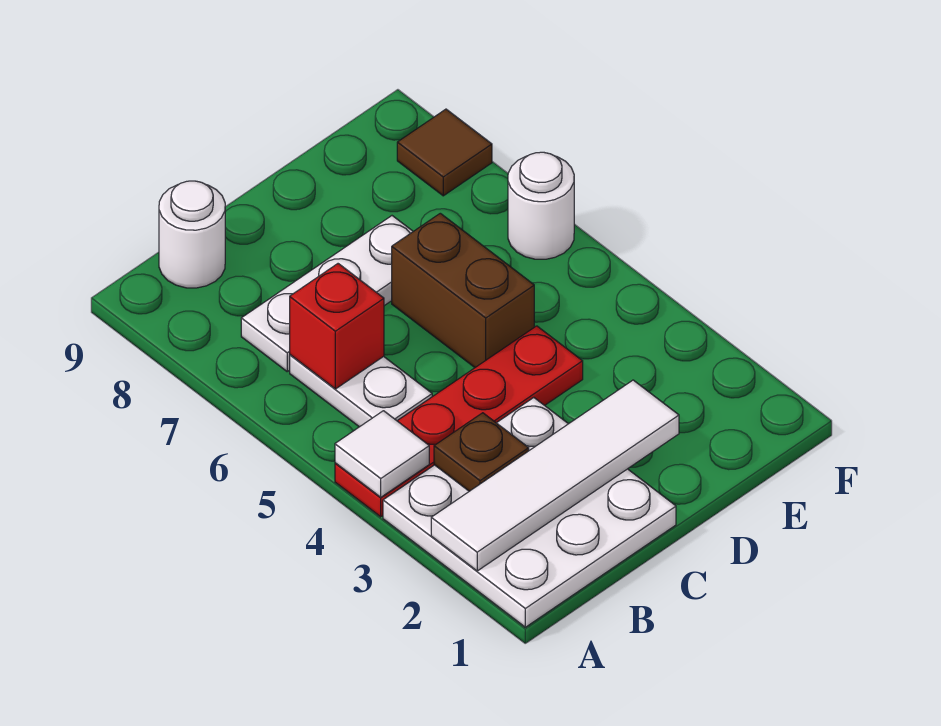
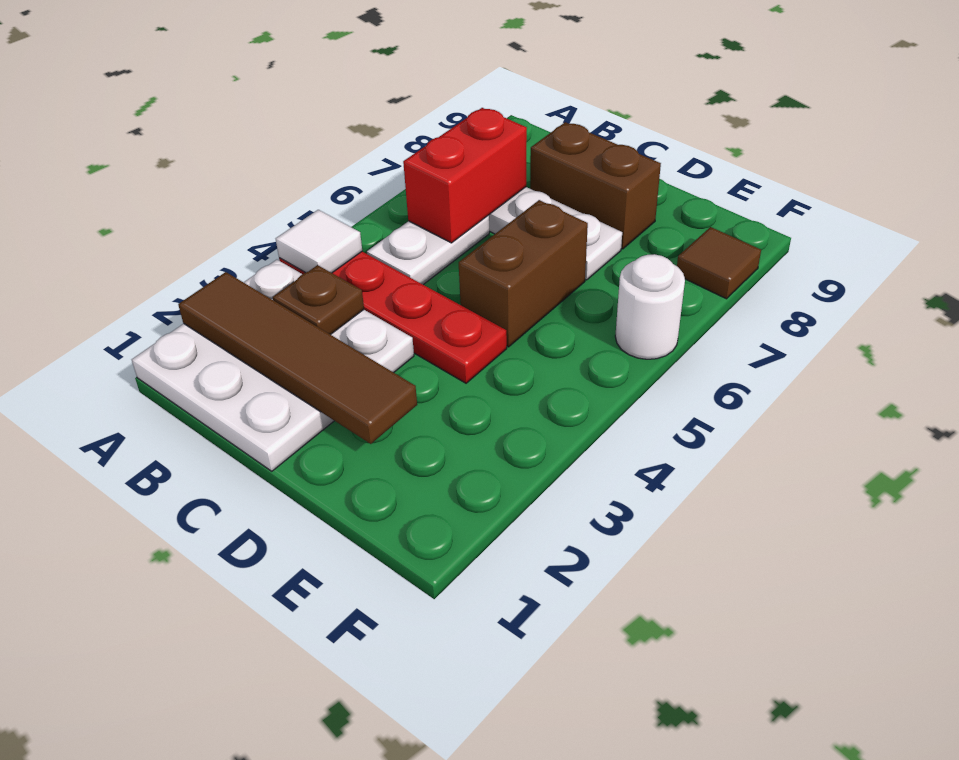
white 1x4 tile [431,380,679,571] -> brown 1x4 tile [178,272,417,444]
red 1x1 brick [290,264,384,389] -> red 1x2 brick [403,108,527,243]
white 1x1 round brick [159,181,225,288] -> none
none -> brown 1x2 brick [530,122,661,249]

